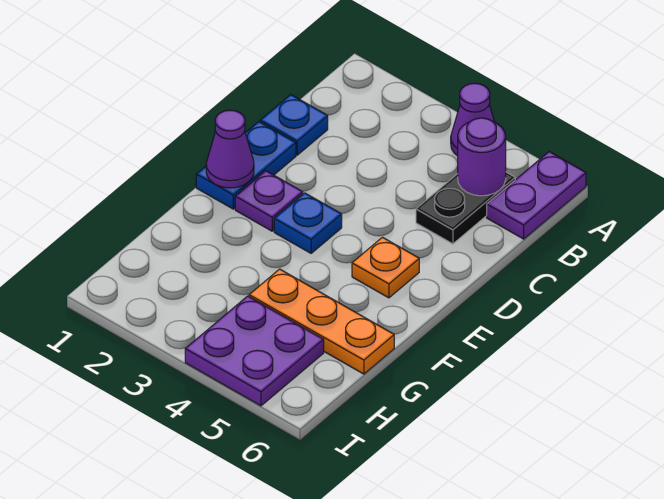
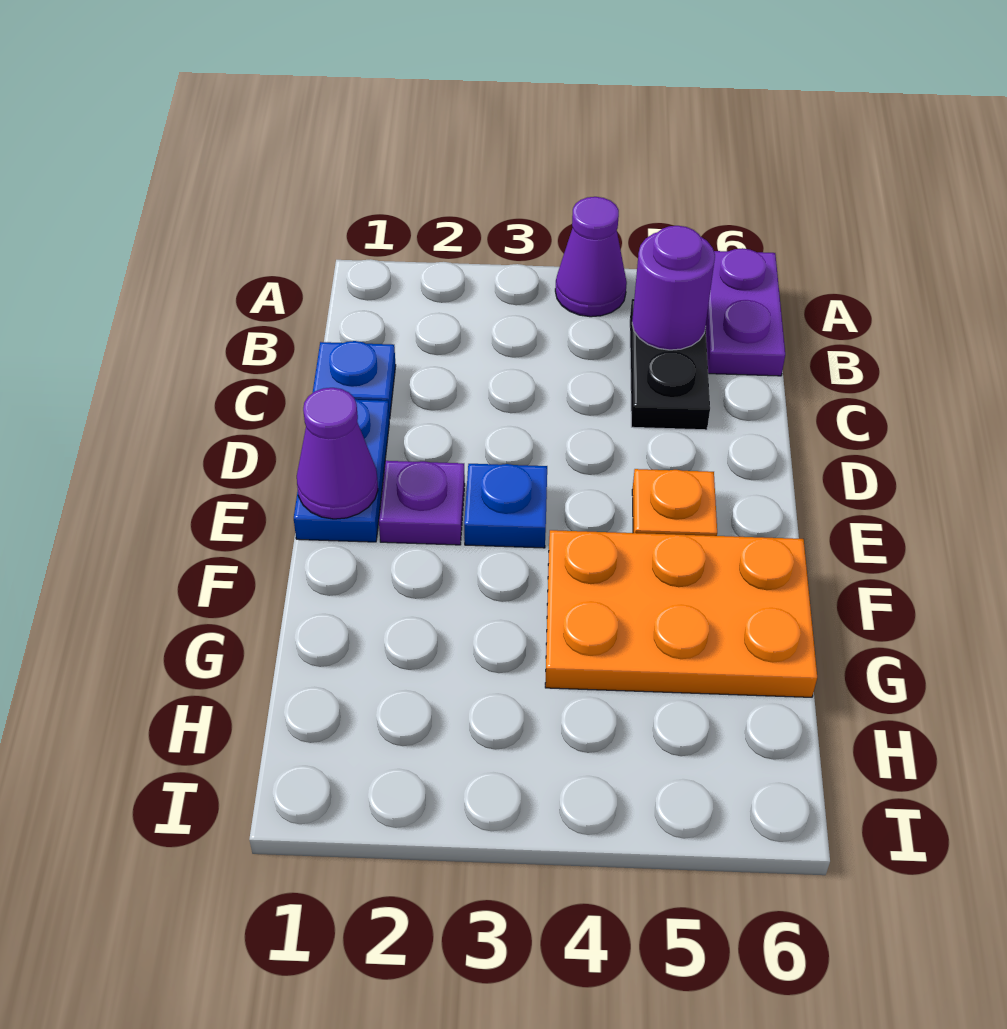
orange 1x3 plate [249,269,394,374] -> orange 2x3 plate [545,530,817,697]
purple 2x2 plate [185,296,324,406] -> none

